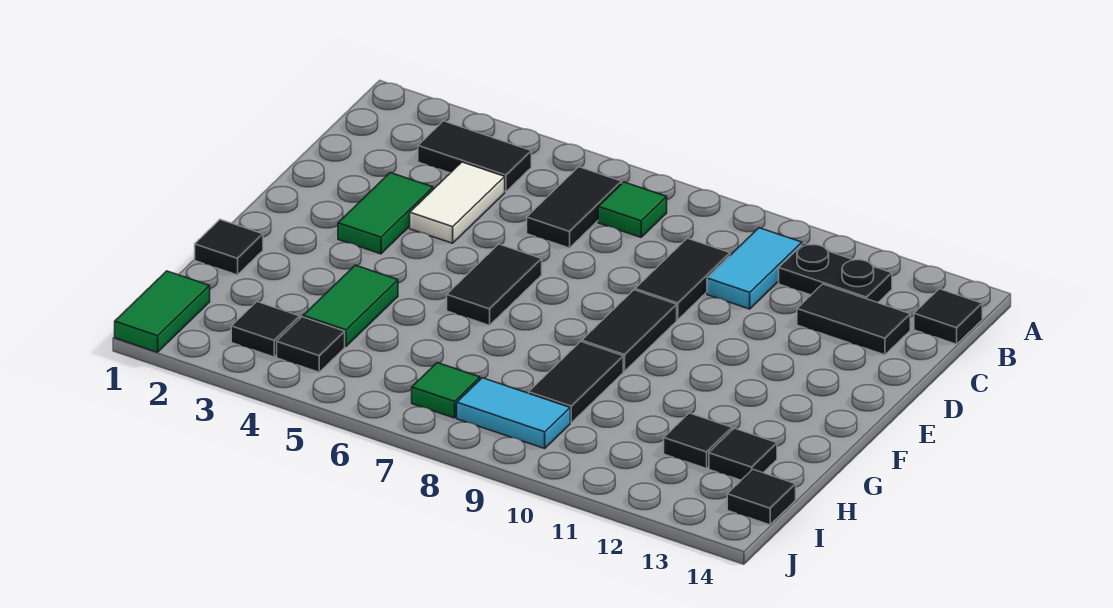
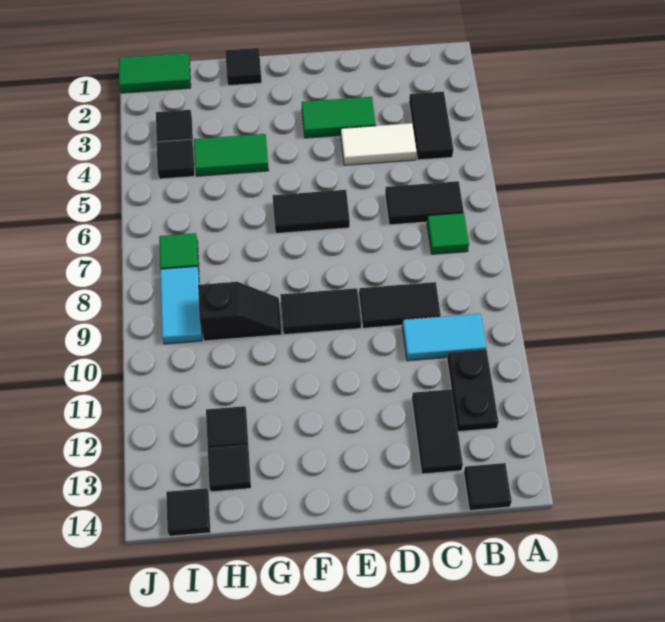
black 1x2 tile [529,341,623,423] -> black 1x2 slope [198,282,282,341]

